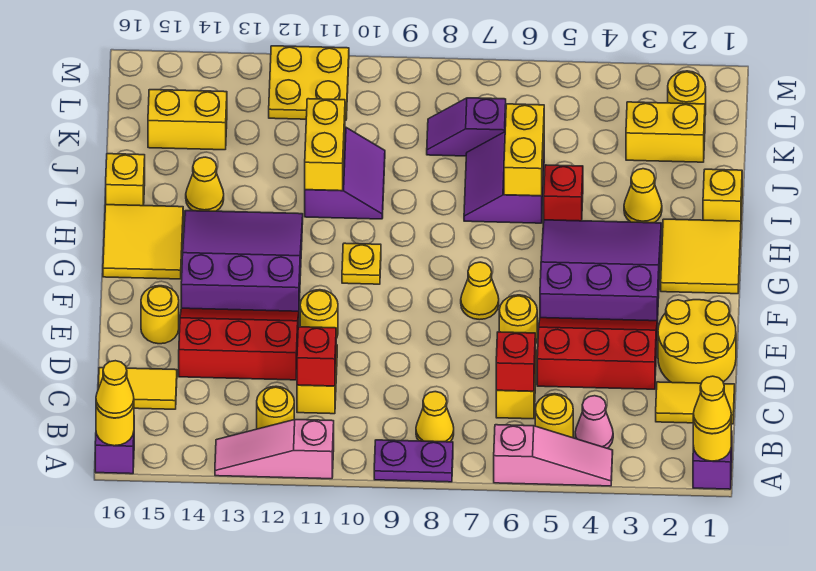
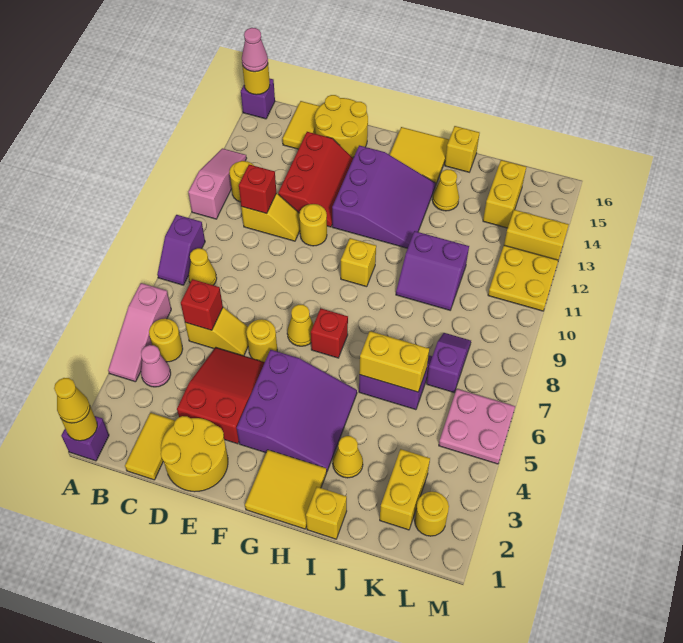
purple 1x2 plate [374,440,453,482] -> purple 1x2 slope [157,215,205,285]
yellow 1x1 cone [96,361,134,418] -> pink 1x1 cone [242,28,268,72]
red 2x3 slope [537,318,657,389] -> red 2x3 slope turned to [177,347,265,444]
yellow 1x1 round brick [141,286,179,344] -> yellow 2x2 round brick [315,95,368,157]
yellow 1x1 plate [342,243,381,284] -> yellow 1x1 brick [341,238,376,287]
red 1x1 brick [544,165,583,221] -> red 1x1 brick moved to [311,308,348,358]
yellow 1x2 brick [305,99,345,191] -> yellow 1x2 brick moved to [504,210,569,260]
none -> pink 2x2 plate [439,389,515,464]

